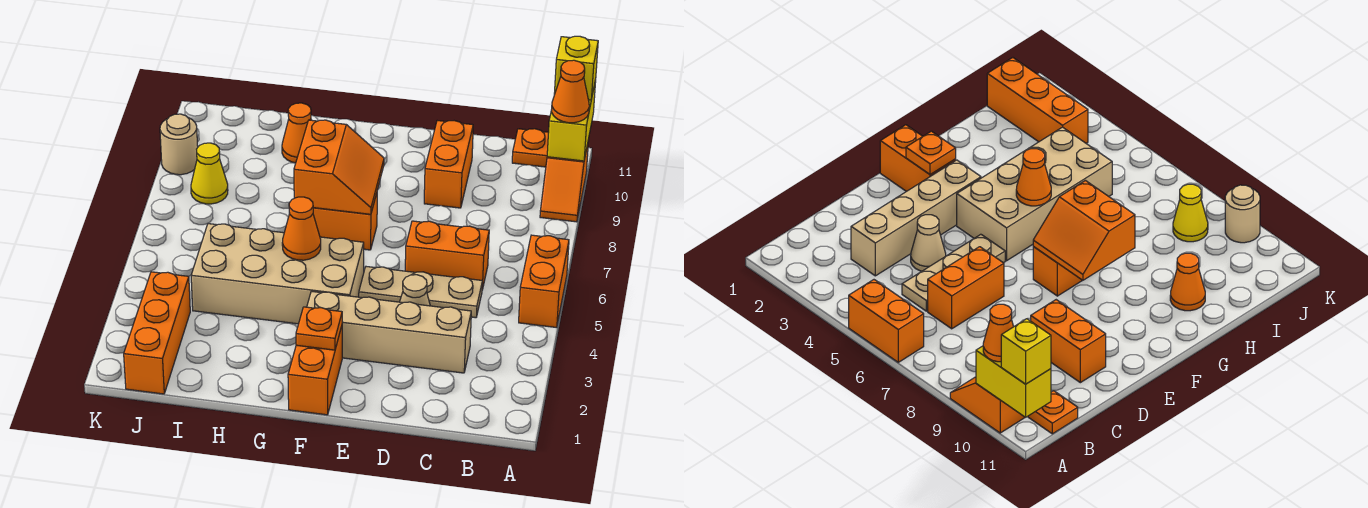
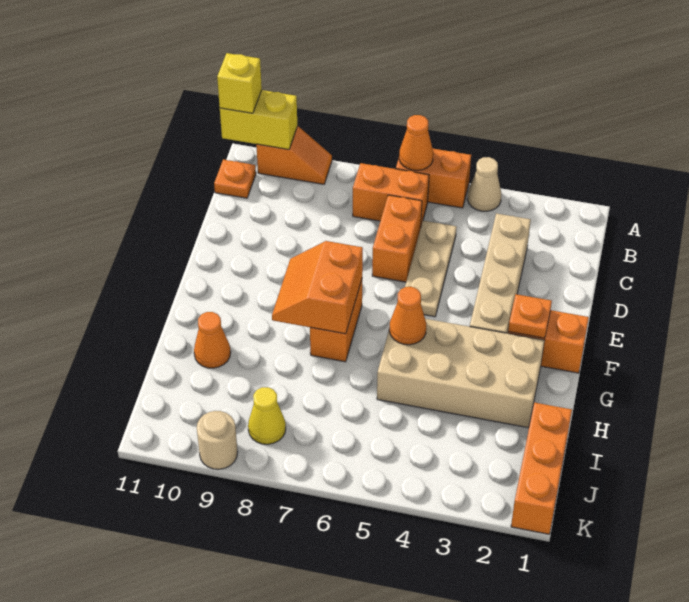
orange 1x1 cone [552,60,589,123] -> orange 1x1 cone moved to [399,115,433,170]
tan 1x1 cone [400,275,430,306] -> tan 1x1 cone moved to [467,157,501,211]
orange 1x2 brick [424,121,473,208] -> orange 1x2 brick moved to [353,163,429,225]
tan 2x4 brick [191,224,364,324] -> tan 2x4 brick turned to [377,319,545,428]
orange 2x2 slope [294,120,384,214] -> orange 2x2 slope turned to [272,241,363,334]
orange 1x3 brick [124,272,190,394] -> orange 1x3 brick turned to [511,403,572,534]

